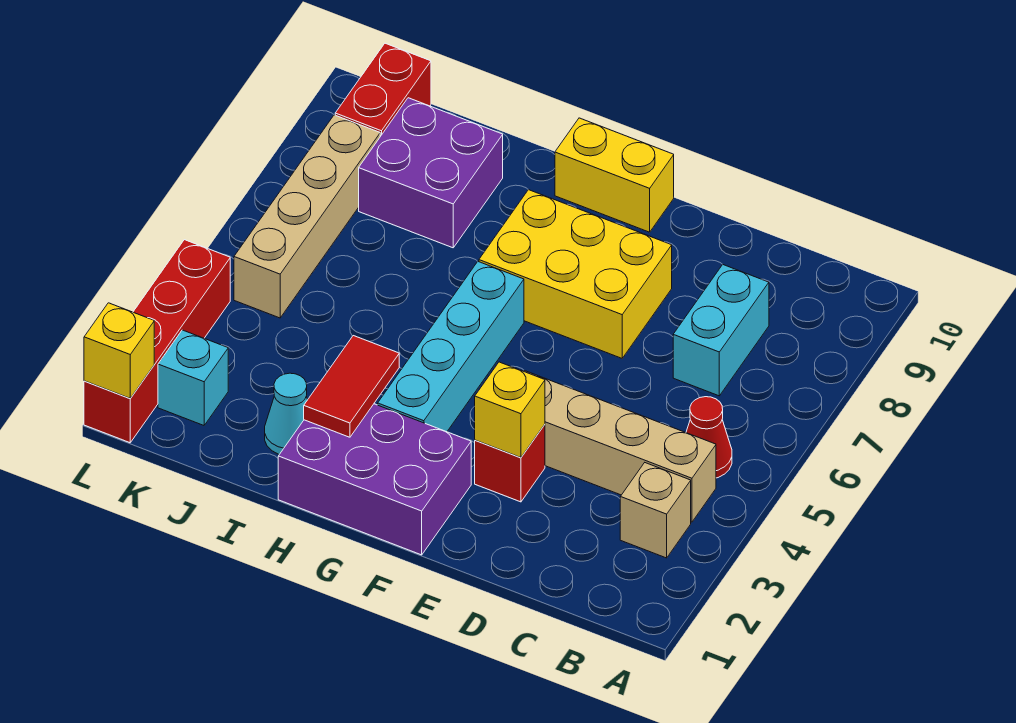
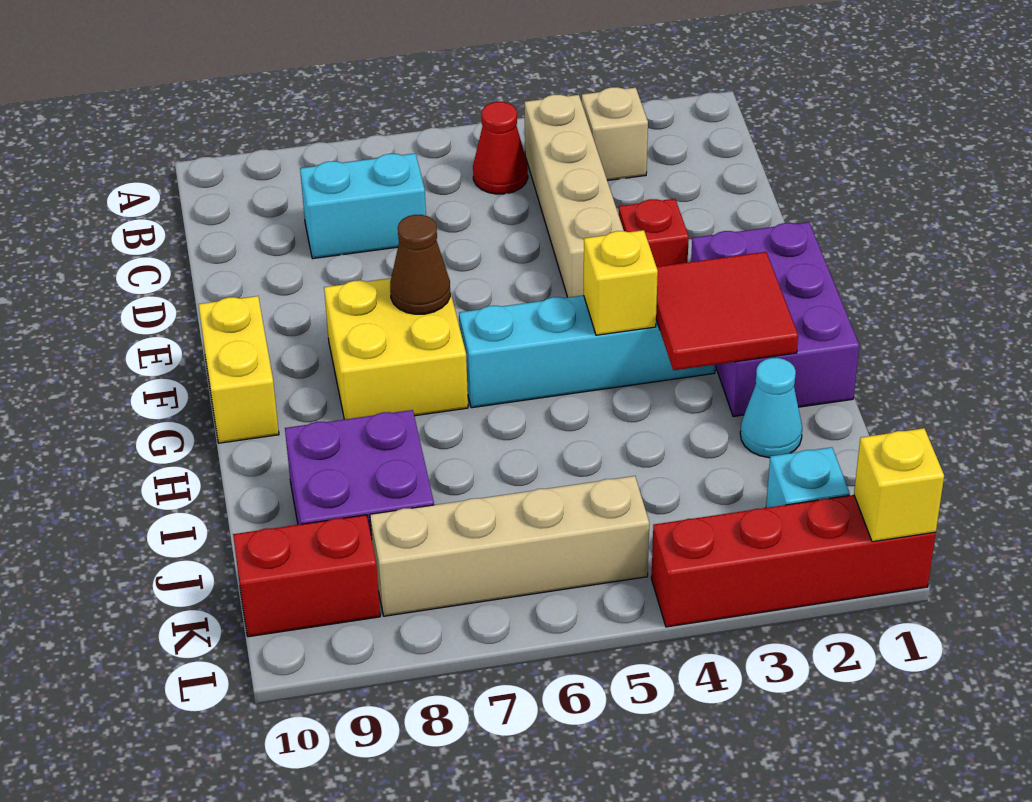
yellow 1x1 brick [475,362,545,458] -> yellow 1x1 brick moved to [584,230,658,335]
yellow 2x3 brick [479,190,672,358] -> yellow 2x2 brick [324,278,468,419]
none -> brown 1x1 cone [390,215,450,314]
red 1x2 tile [304,336,399,437] -> red 2x2 tile [656,252,798,370]

